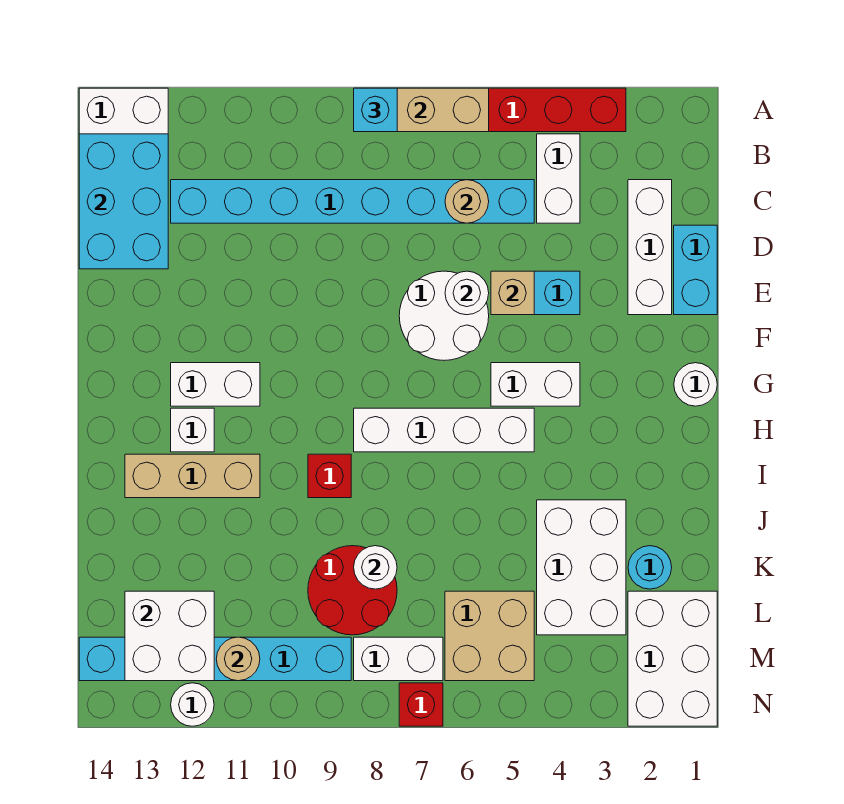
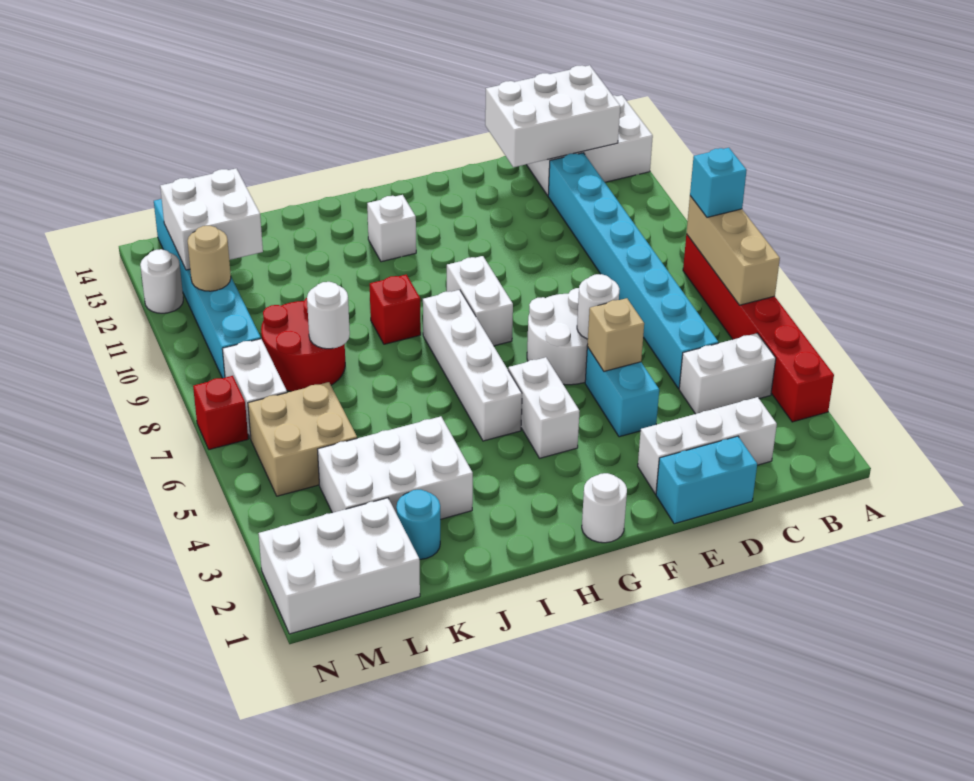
cyan 2x3 brick [79,134,168,269] -> white 2x3 brick [485,65,620,167]
tan 1x1 round brick [445,180,489,223] -> none
white 1x2 brick [171,363,260,406] -> white 1x2 brick moved to [447,256,513,346]
tan 1x3 brick [125,454,260,498] -> none

